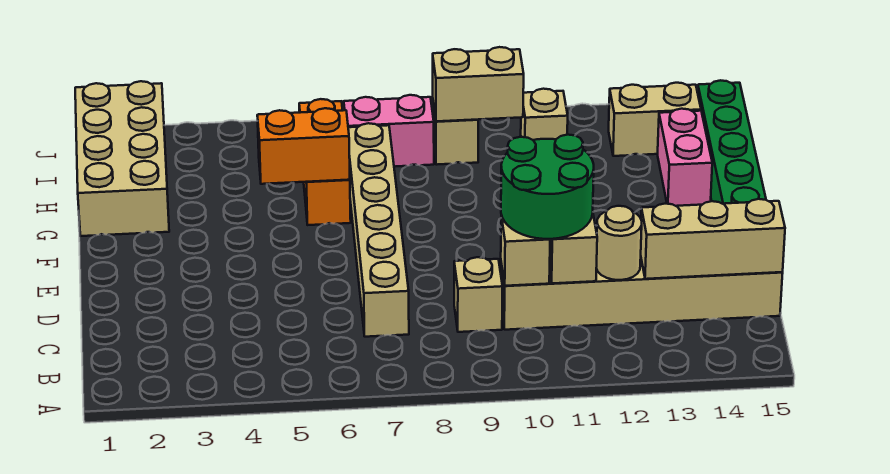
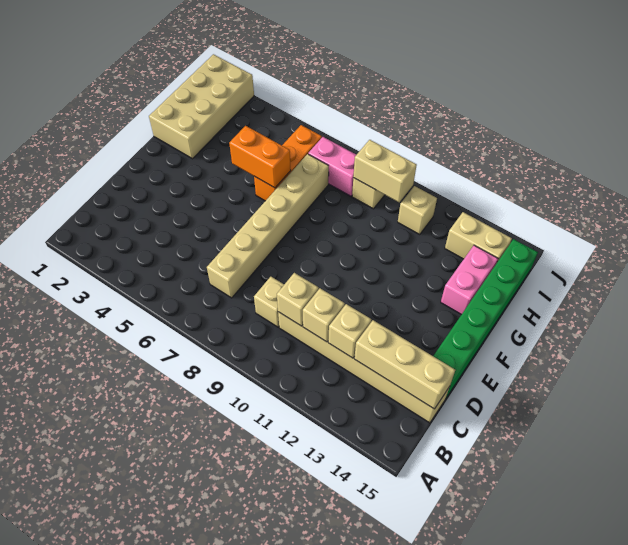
green 2x2 round brick [501,135,594,239] -> none
tan 1x1 round brick [596,206,642,280] -> tan 1x1 brick [328,304,371,358]

